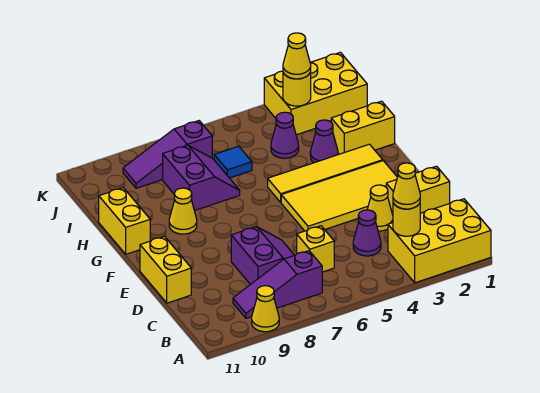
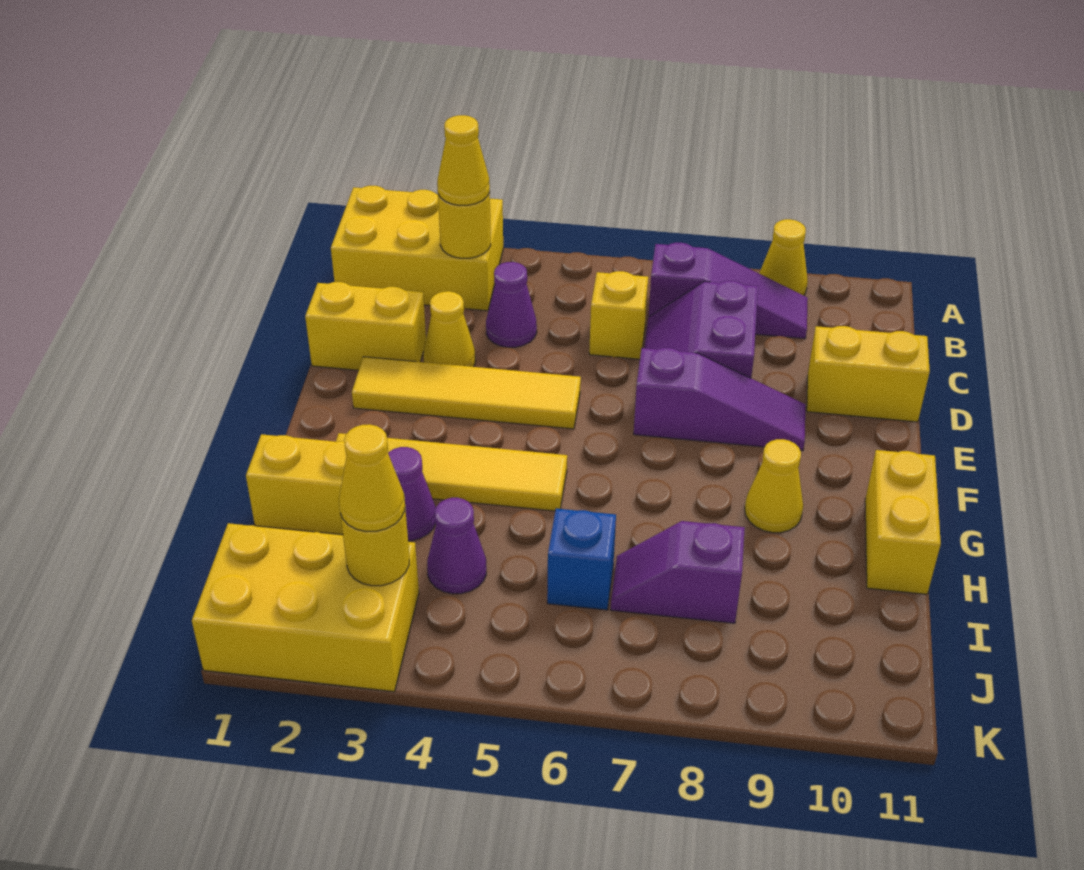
yellow 1x2 brick [140,236,191,303] -> yellow 1x2 brick turned to [807,326,930,422]
yellow 2x4 tile [281,161,398,231] -> yellow 1x4 tile [352,357,581,429]
purple 2x2 slope [163,145,240,211] -> purple 1x2 slope [611,521,745,623]
blue 1x1 tile [214,146,252,178] -> blue 1x1 brick [547,509,616,610]
purple 1x3 slope [123,121,212,188] -> purple 1x3 slope moved to [634,348,805,451]

